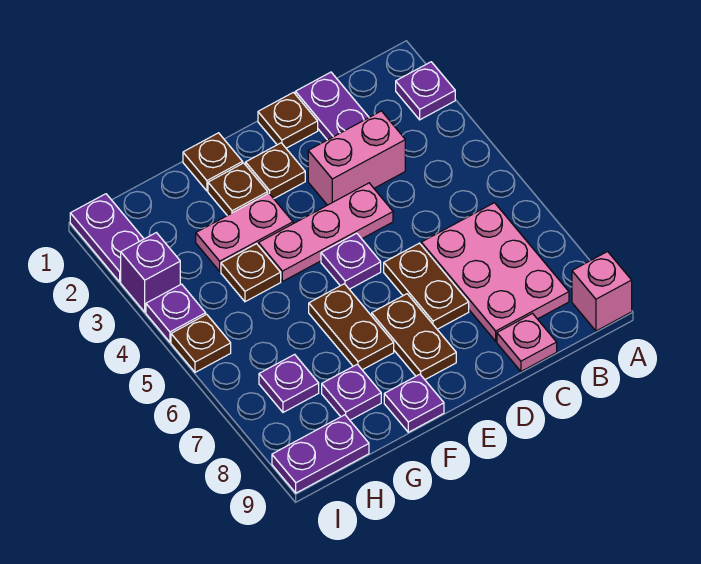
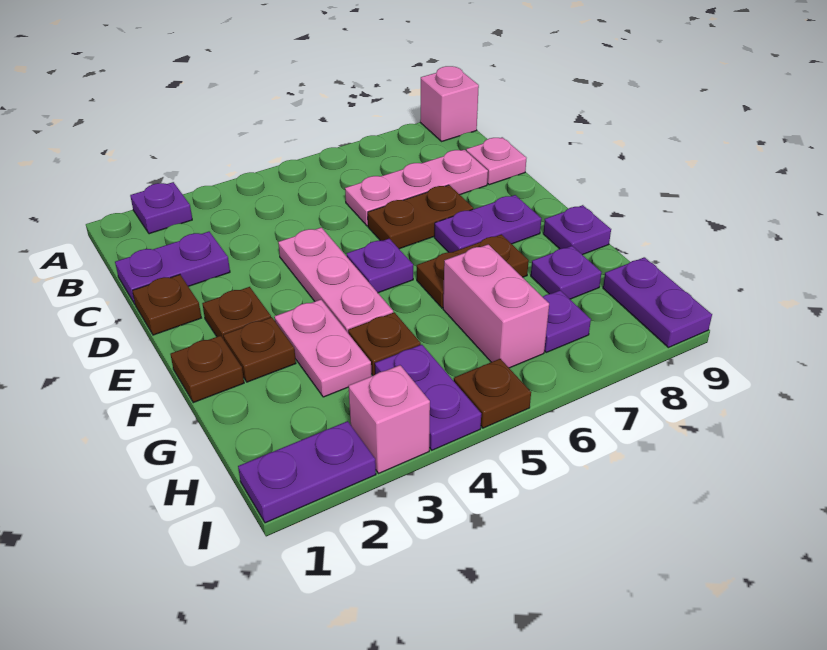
pink 2x3 plate [421,203,569,341] -> pink 1x3 plate [345,150,488,226]
pink 1x2 brick [308,111,405,205] -> pink 1x2 brick moved to [443,244,549,368]
brown 1x2 plate [372,294,456,380] -> purple 1x2 plate [434,195,541,252]
purple 1x1 brick [121,233,180,312] -> pink 1x1 brick [349,365,430,473]
purple 1x1 plate [146,284,206,342] -> purple 1x2 plate [375,345,481,450]

